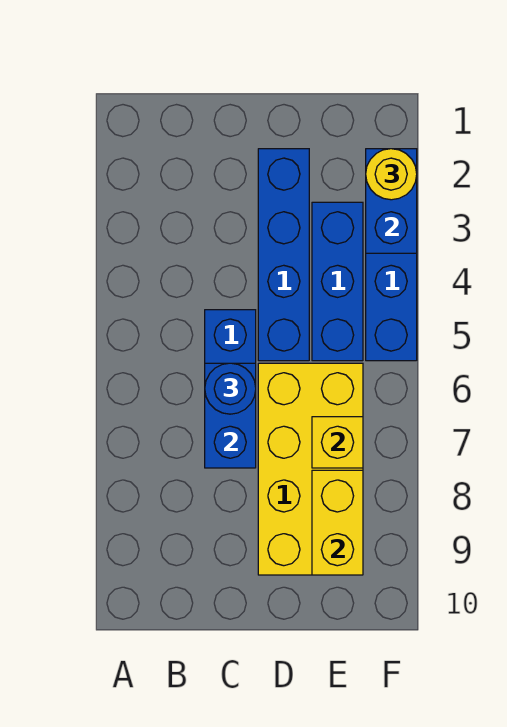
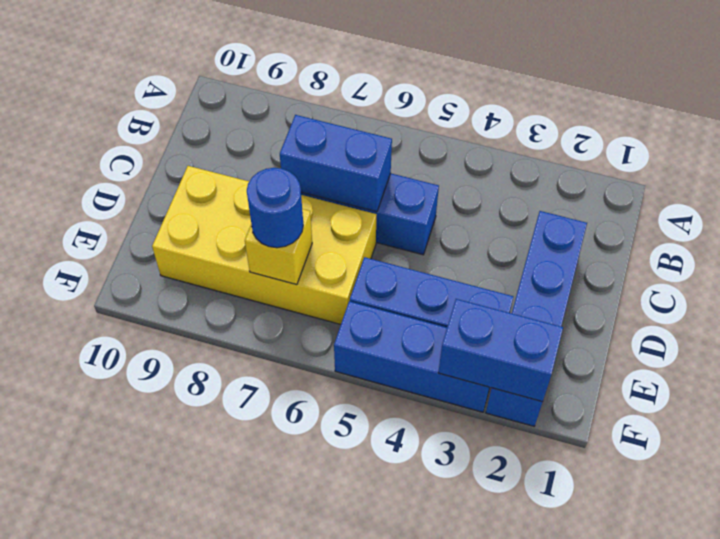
blue 1x1 round brick [205,363,256,414] -> blue 1x1 round brick moved to [247,168,303,248]
blue 1x4 brick [258,149,309,361] -> blue 1x4 brick turned to [486,211,587,426]
yellow 1x2 brick [312,470,363,575] -> none
yellow 1x1 round brick [366,149,417,200] -> none

